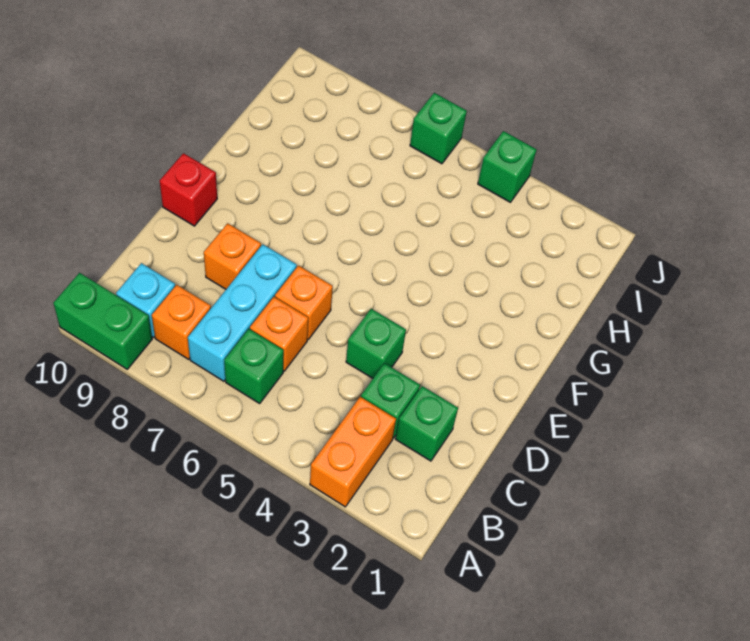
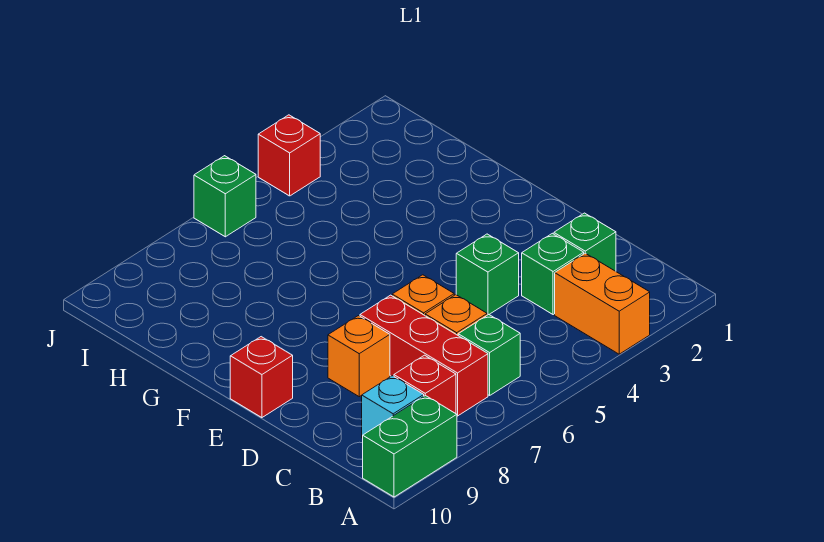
cyan 1x3 brick [188,244,297,381] -> red 1x3 brick [360,295,488,416]
orange 1x1 brick [152,285,211,359] -> red 1x1 brick [394,355,456,414]
green 1x1 brick [478,131,537,202] -> red 1x1 brick [258,115,320,196]

